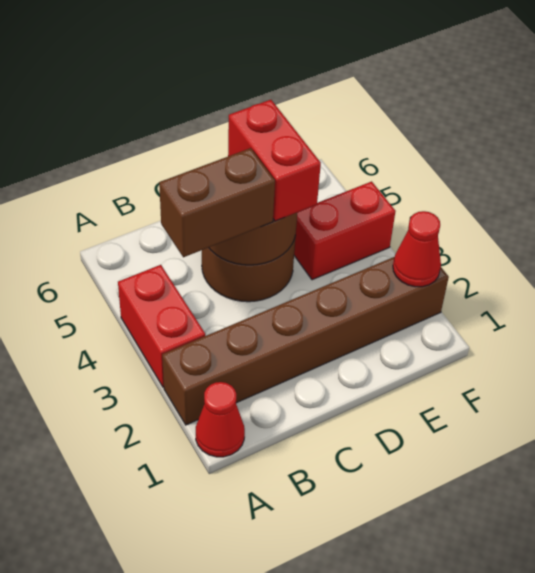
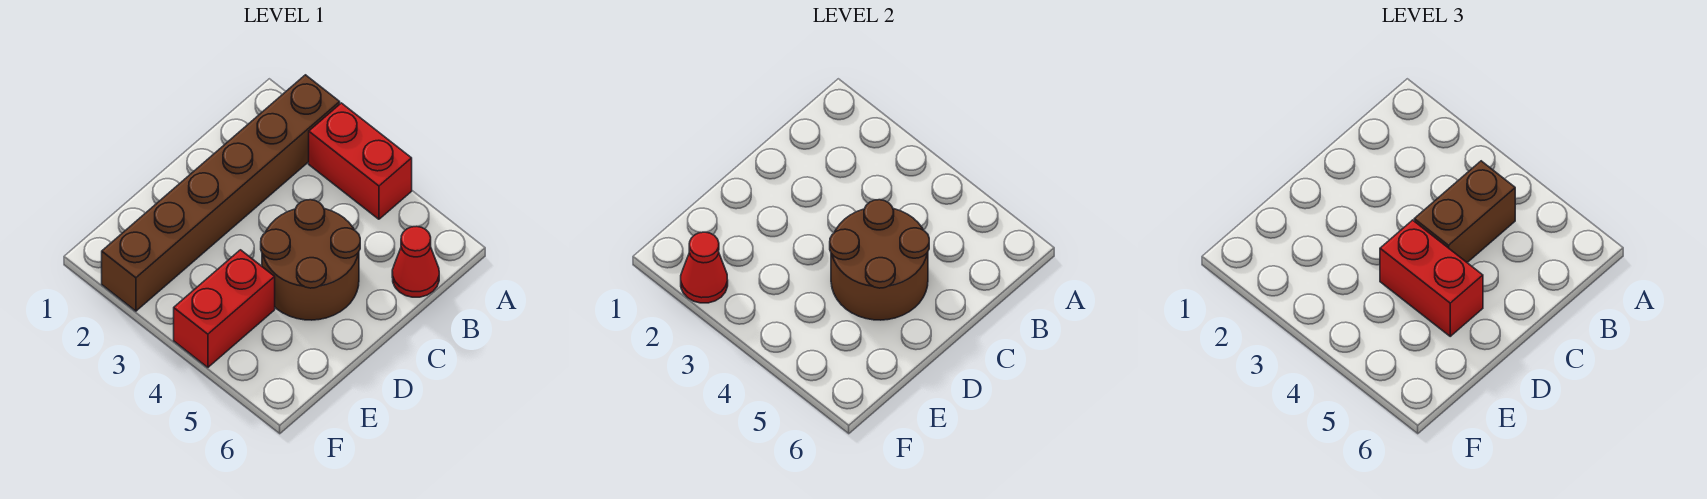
red 1x1 cone [196,382,245,457] -> red 1x1 cone moved to [392,226,439,297]

